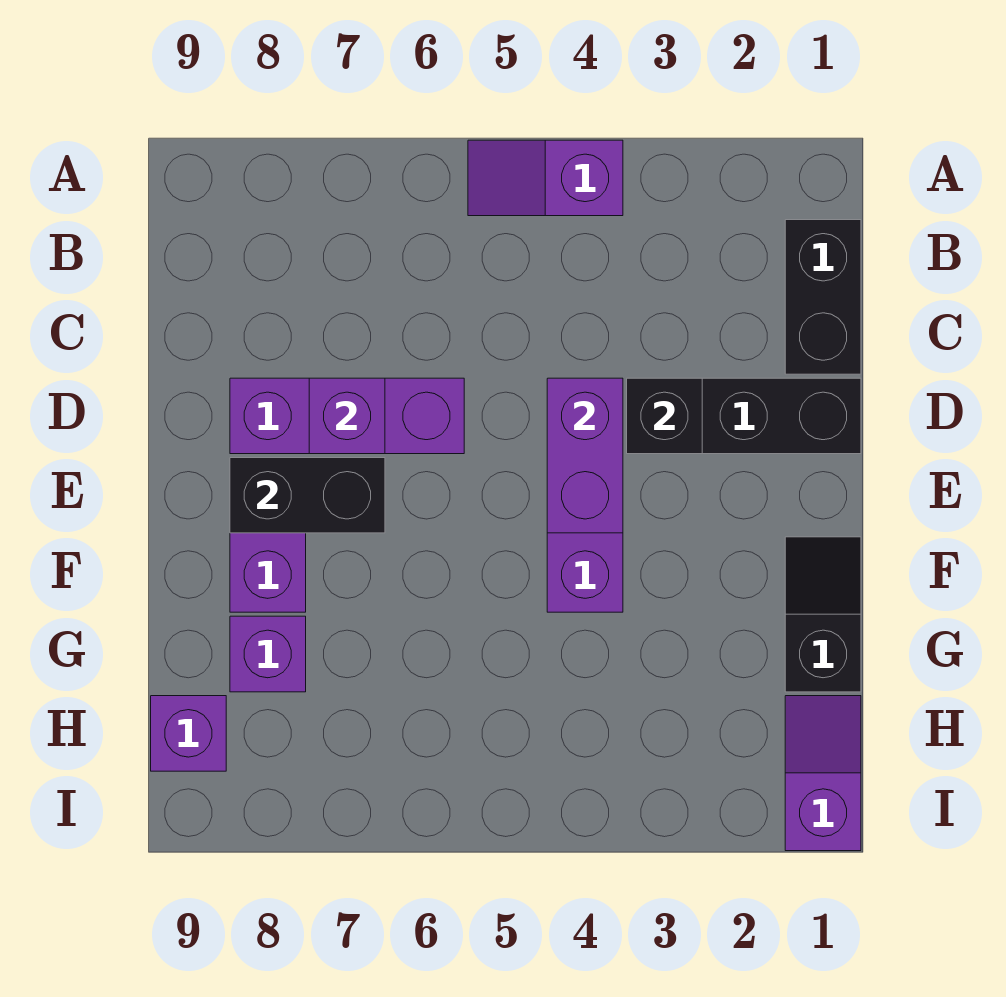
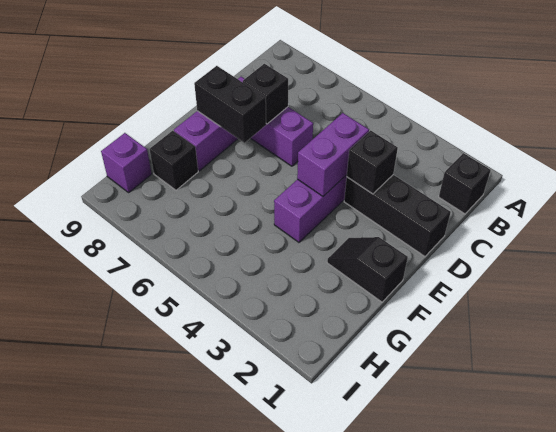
purple 1x2 slope [468,140,623,216] -> none
black 1x2 brick [785,220,861,374] -> black 1x1 brick [439,153,491,214]
purple 1x1 brick [309,378,385,454] -> black 1x1 brick [243,64,288,124]
black 1x2 slope [785,537,861,692] -> black 1x2 slope turned to [327,237,408,302]
purple 1x1 brick [230,616,306,692] -> black 1x1 brick [150,131,198,190]
purple 1x2 slope [785,696,861,851] -> none

